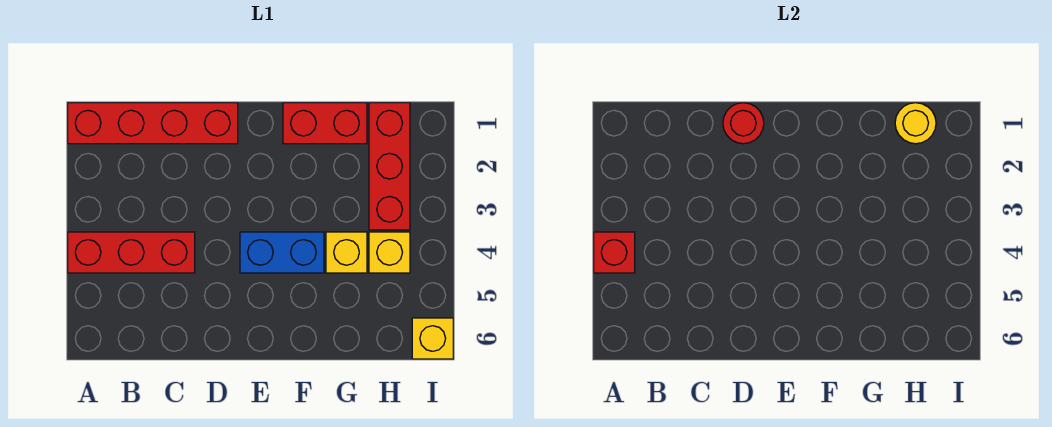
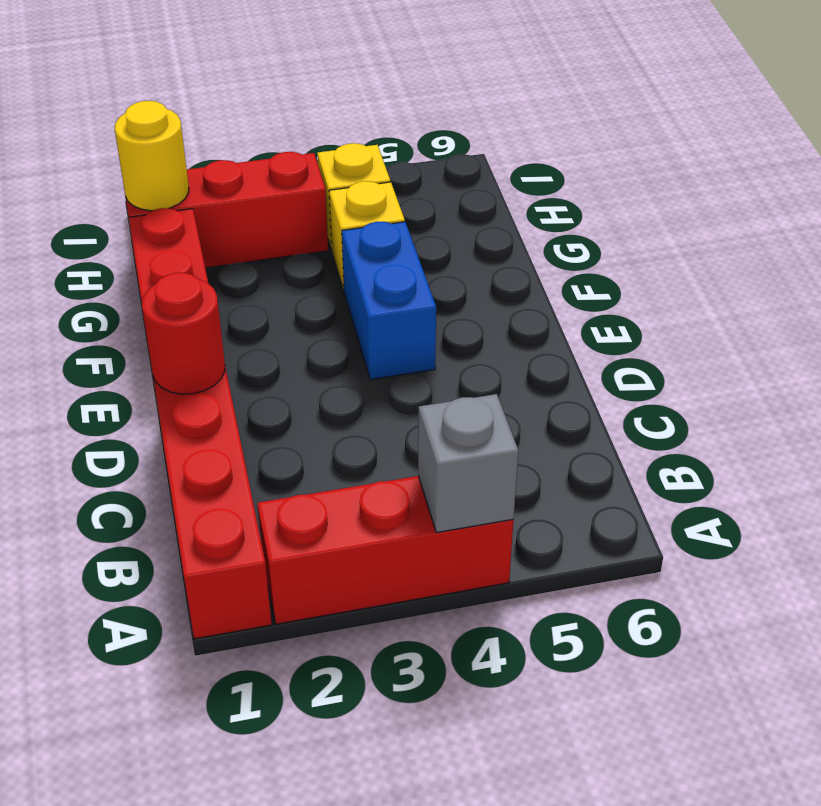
red 1x3 brick [68,232,195,273] -> red 1x3 brick turned to [257,476,514,624]
red 1x1 brick [594,232,635,273] -> grey 1x1 brick [418,394,518,533]
yellow 1x1 brick [412,318,453,359] -> none

